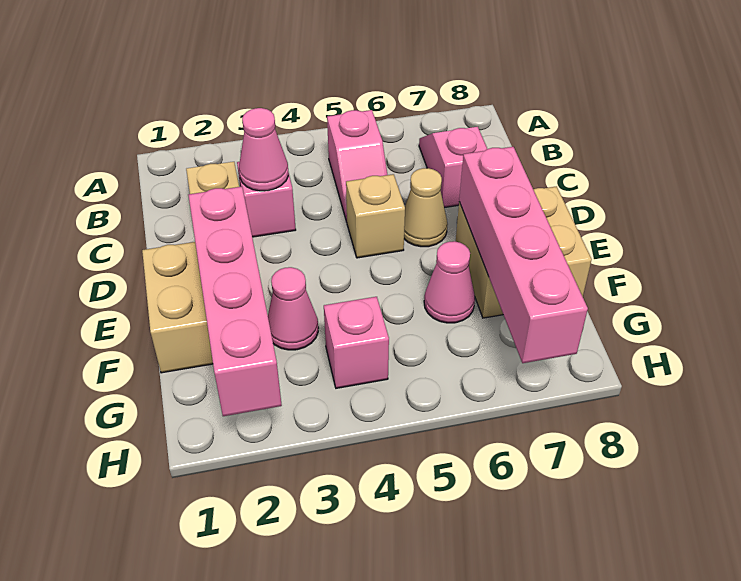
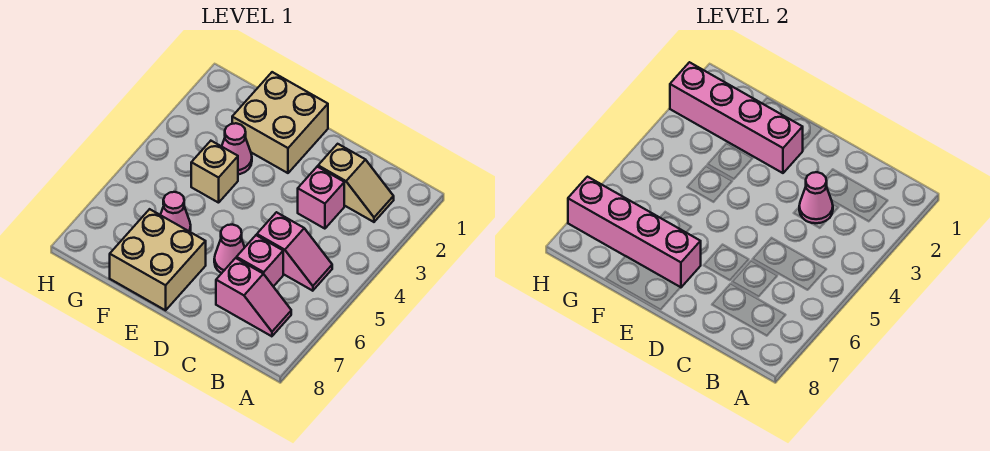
pink 1x2 slope [327,110,387,222] -> pink 1x2 slope turned to [257,212,332,291]
tan 1x1 brick [346,174,405,258] -> tan 1x1 brick moved to [191,141,238,203]
tan 1x1 cone [404,168,448,247] -> pink 1x1 cone [214,225,245,273]
pink 1x1 brick [324,297,389,388] -> pink 1x1 brick moved to [237,235,283,287]

